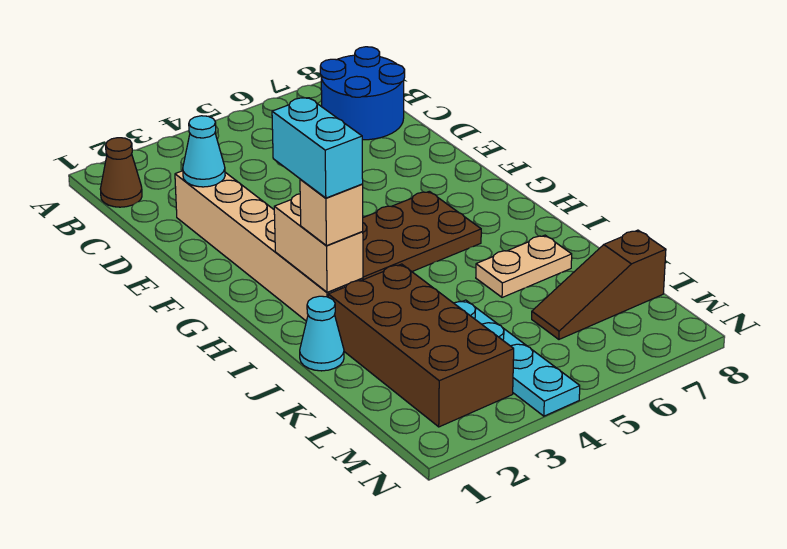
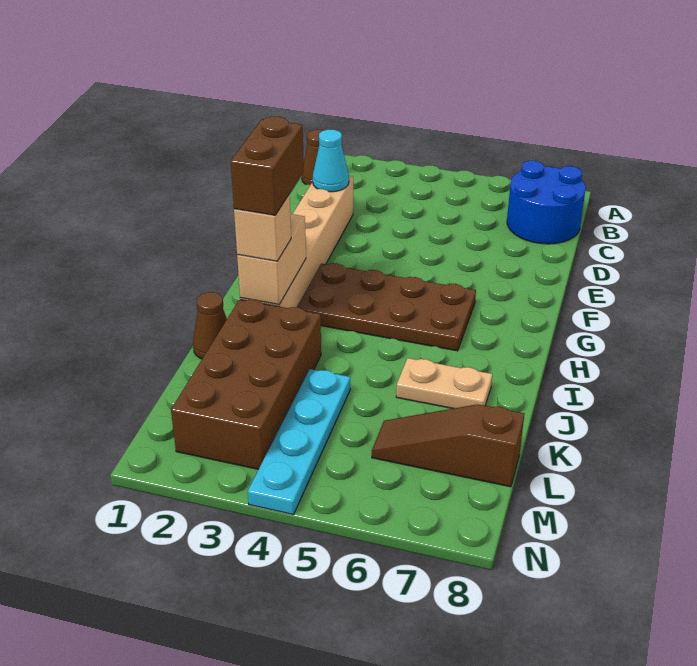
cyan 1x2 brick [272,98,363,198] -> brown 1x2 brick [231,117,304,215]
cyan 1x1 cone [300,296,344,371] -> brown 1x1 cone [193,292,227,359]

